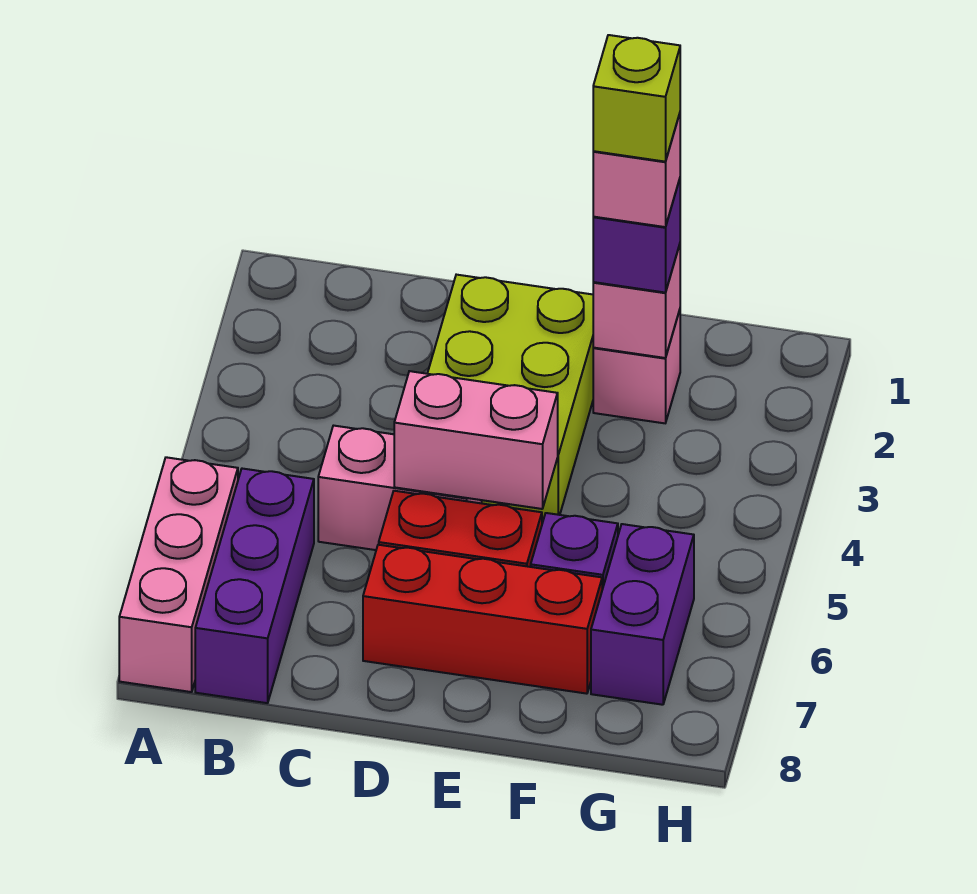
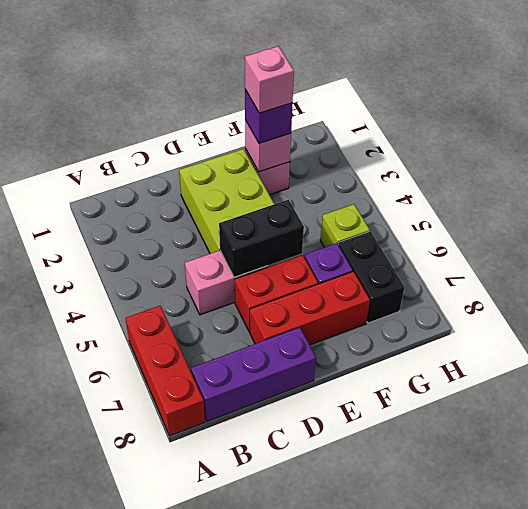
pink 1x3 brick [119,457,238,692] -> red 1x3 brick [125,306,205,436]
purple 1x3 brick [195,469,314,703] -> purple 1x3 brick turned to [191,328,316,422]
pink 1x2 brick [394,371,558,509] -> black 1x2 brick [219,200,304,277]
lime 1x1 brick [593,35,680,162] -> lime 1x1 brick moved to [320,204,370,247]
purple 1x2 brick [591,524,694,705] -> black 1x2 brick [338,231,404,323]

